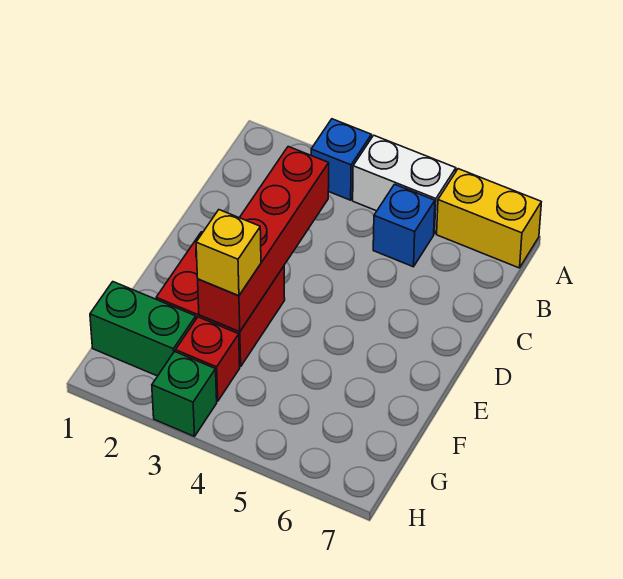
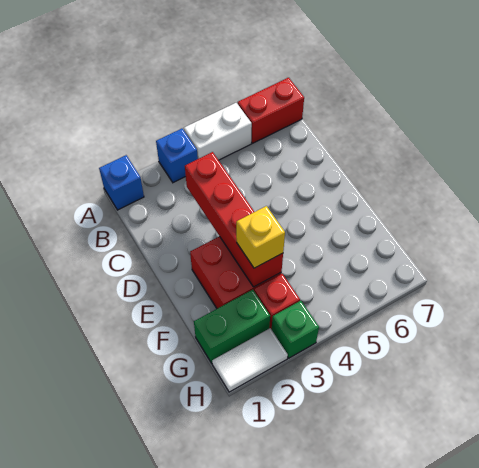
yellow 1x2 brick [437,169,541,268] -> red 1x2 brick [238,78,304,143]
blue 1x1 brick [373,184,435,267] -> blue 1x1 brick moved to [99,155,144,210]
none -> white 1x2 tile [212,328,288,392]

